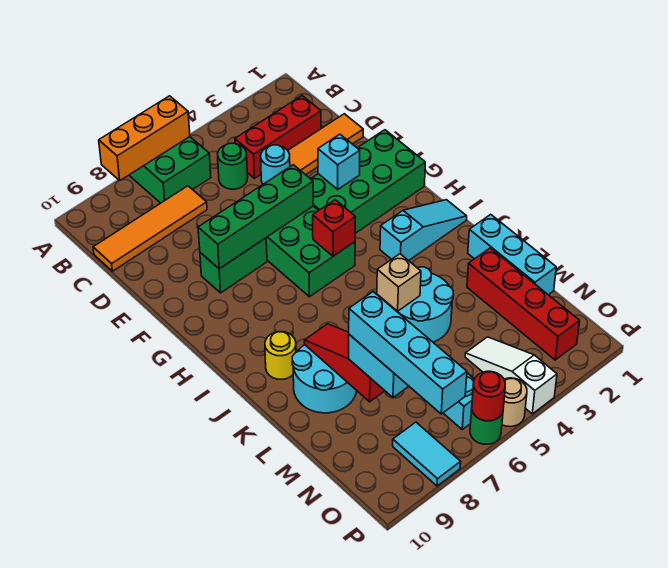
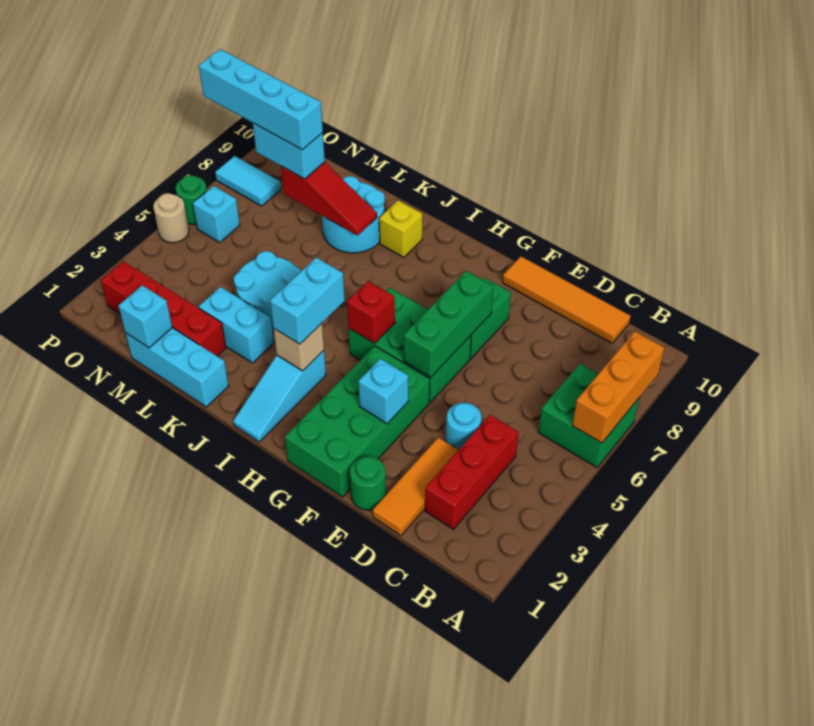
green 1x1 round brick [218,143,248,189] -> green 1x1 round brick moved to [350,456,386,510]
orange 1x4 tile [93,186,207,271] -> orange 1x4 tile turned to [503,256,631,343]
green 1x4 brick [198,165,313,269] -> green 1x3 brick [404,271,494,377]
none -> cyan 1x2 brick [270,257,345,344]
yellow 1x1 round brick [265,332,296,379] -> yellow 1x1 brick [379,200,422,257]
none -> cyan 1x2 brick [199,287,274,363]
tan 1x1 brick [377,254,421,311] -> tan 1x1 brick moved to [274,323,324,371]
none -> cyan 1x1 brick [118,285,172,348]
white 1x3 slope [465,337,557,414] -> none
red 1x1 round brick [472,371,505,421] -> none

